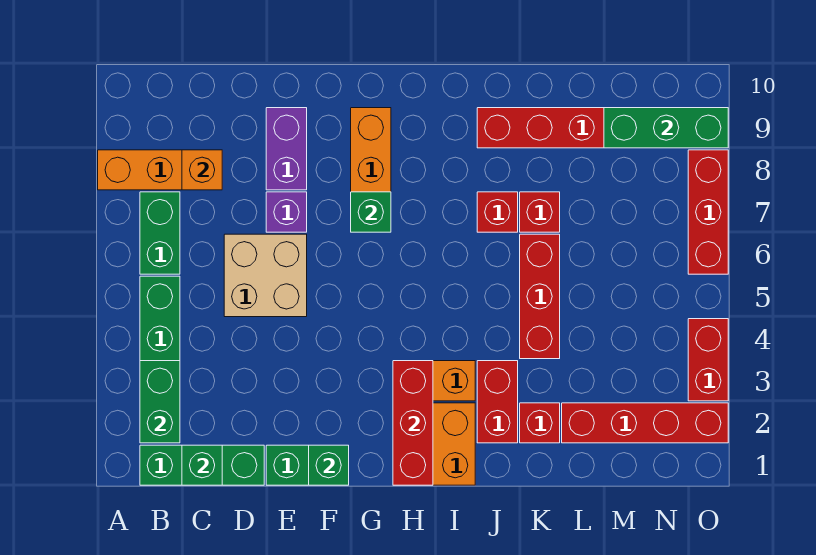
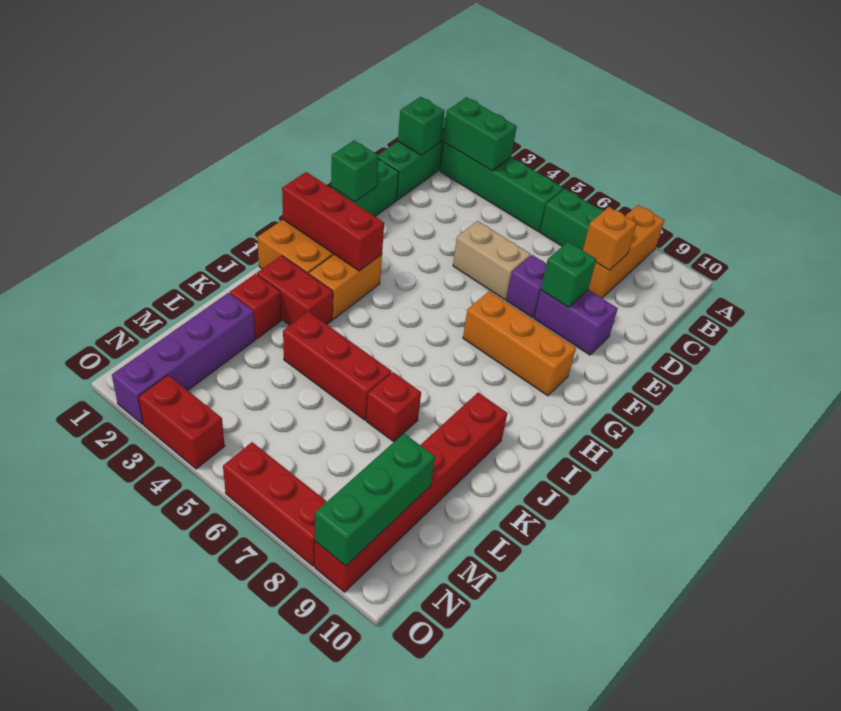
tan 2x2 brick [224,234,307,317] -> tan 1x2 brick [453,221,531,300]
green 1x1 brick [351,192,391,232] -> green 1x1 brick moved to [541,242,596,307]
red 1x1 brick [477,192,518,232] -> none
red 1x4 brick [562,403,728,443] -> purple 1x4 brick [112,293,255,424]

